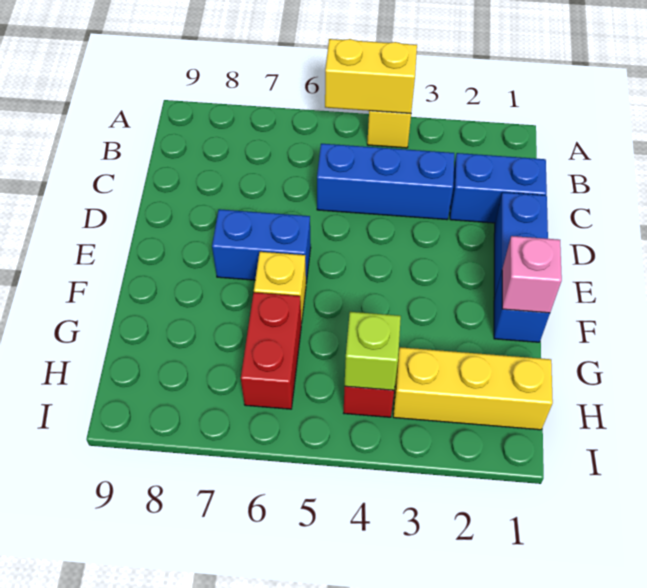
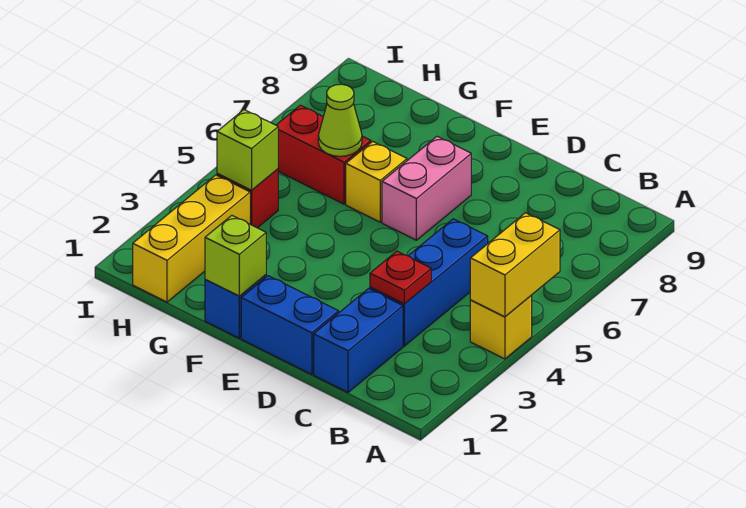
none -> red 1x1 plate [370,251,431,304]
blue 1x2 brick [212,209,311,282] -> pink 1x2 brick [382,136,471,240]
pink 1x1 brick [502,236,562,313] -> lime 1x1 brick [205,215,266,296]
none -> lime 1x1 cone [318,84,362,156]

